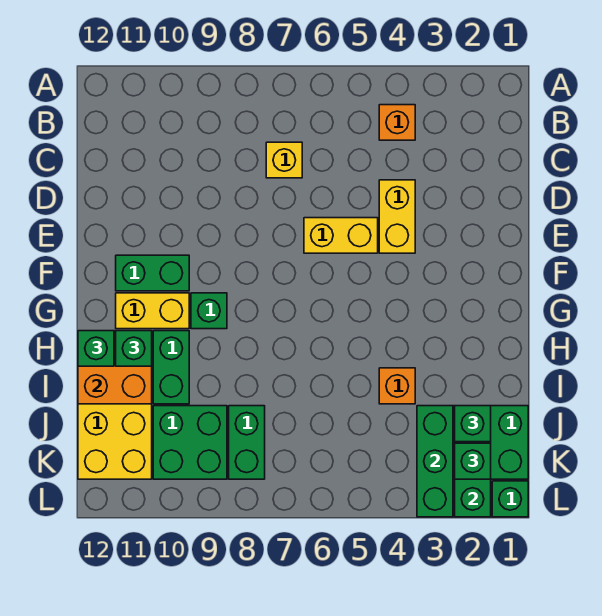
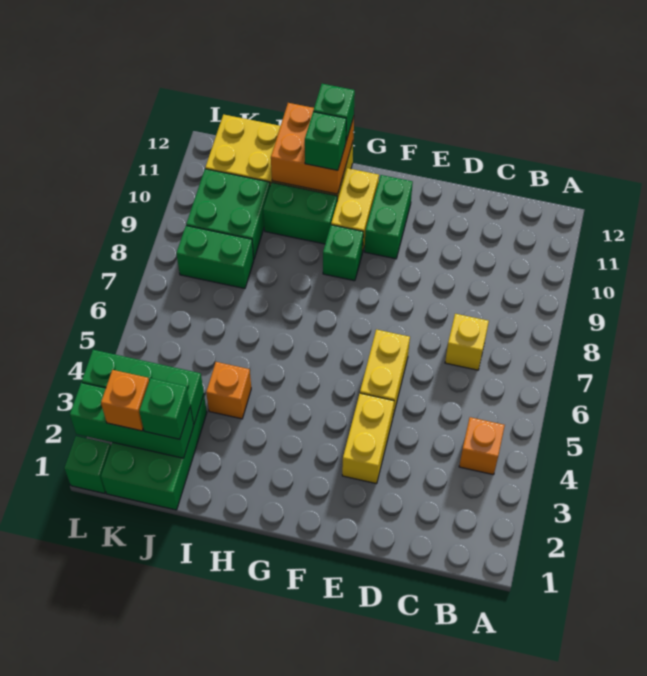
yellow 1x2 brick [379,180,415,253] -> yellow 1x2 brick turned to [342,393,394,484]
green 1x1 brick [455,443,491,479] -> orange 1x1 brick [101,370,149,431]

